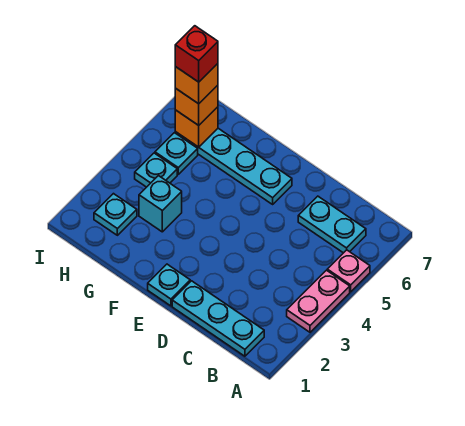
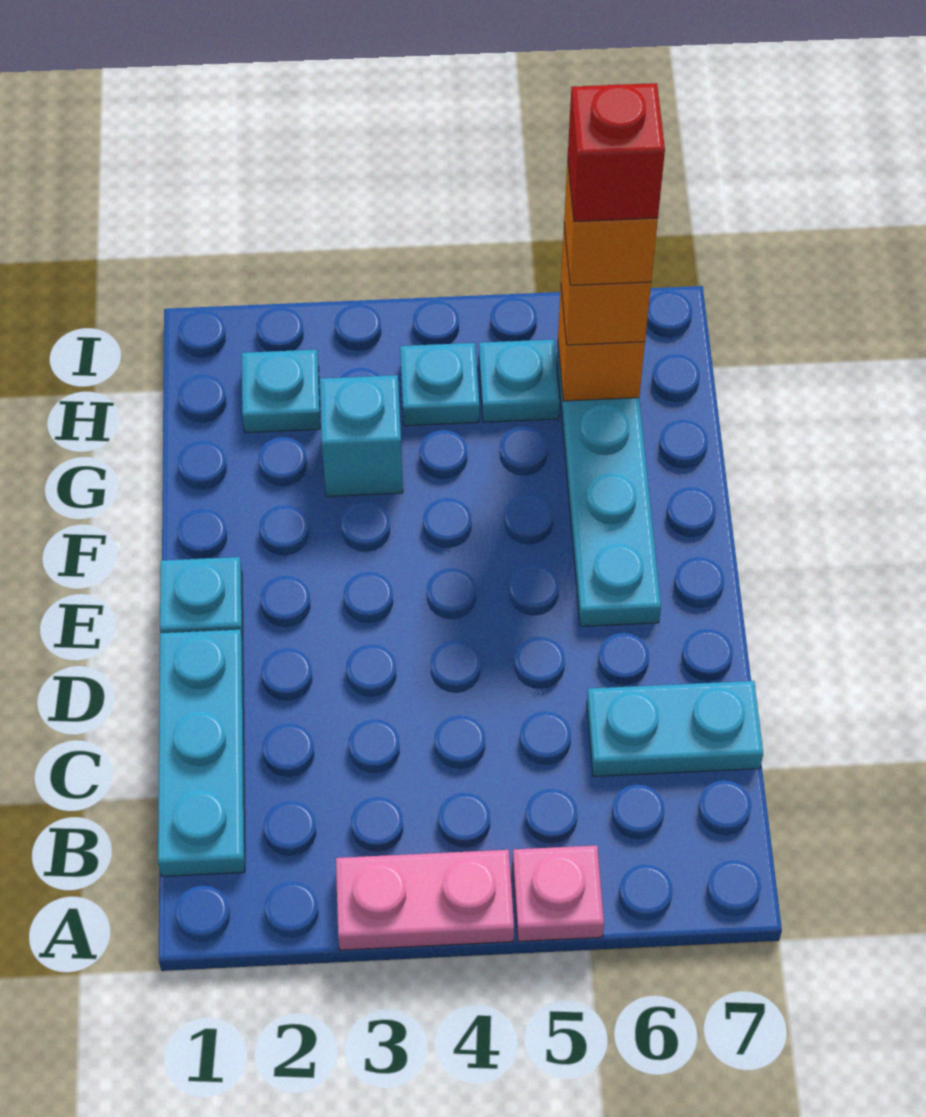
cyan 1x2 plate [298,196,366,253] -> cyan 1x2 plate turned to [587,681,763,776]

